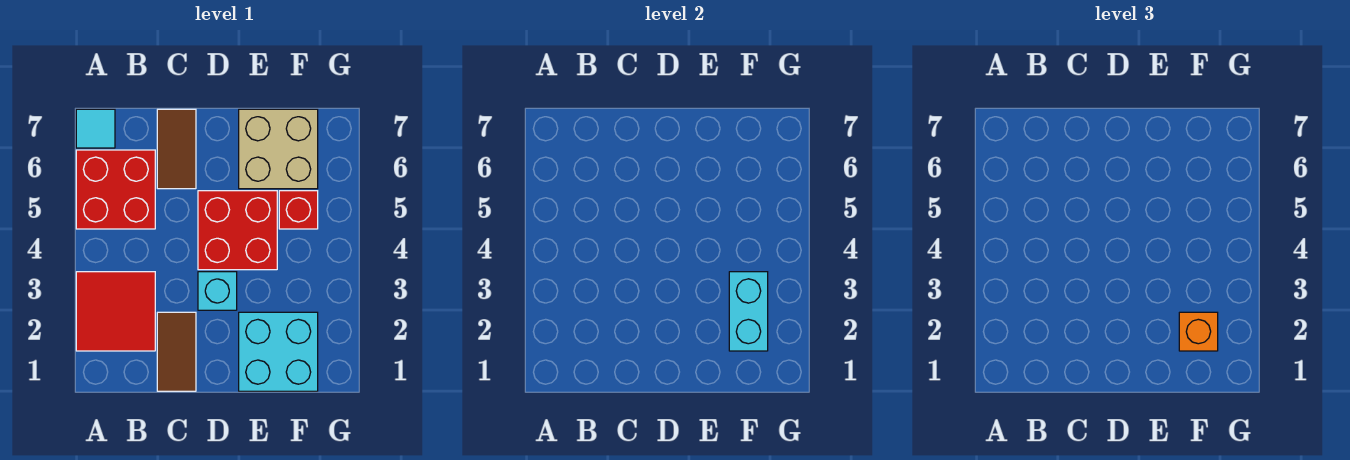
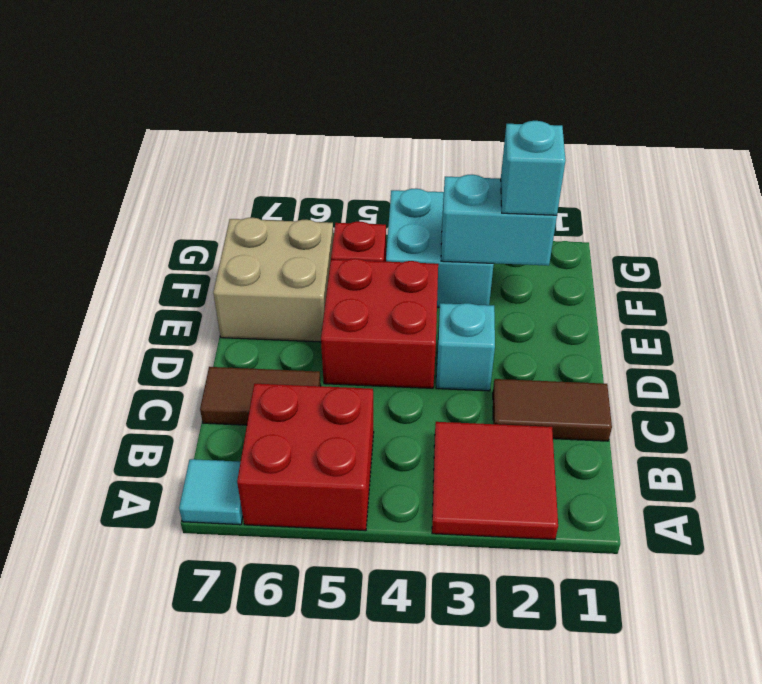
cyan 2x2 brick [239,312,318,391] -> cyan 2x2 brick moved to [386,188,494,307]
orange 1x1 brick [1179,312,1218,351] -> cyan 1x1 brick [501,121,566,215]

